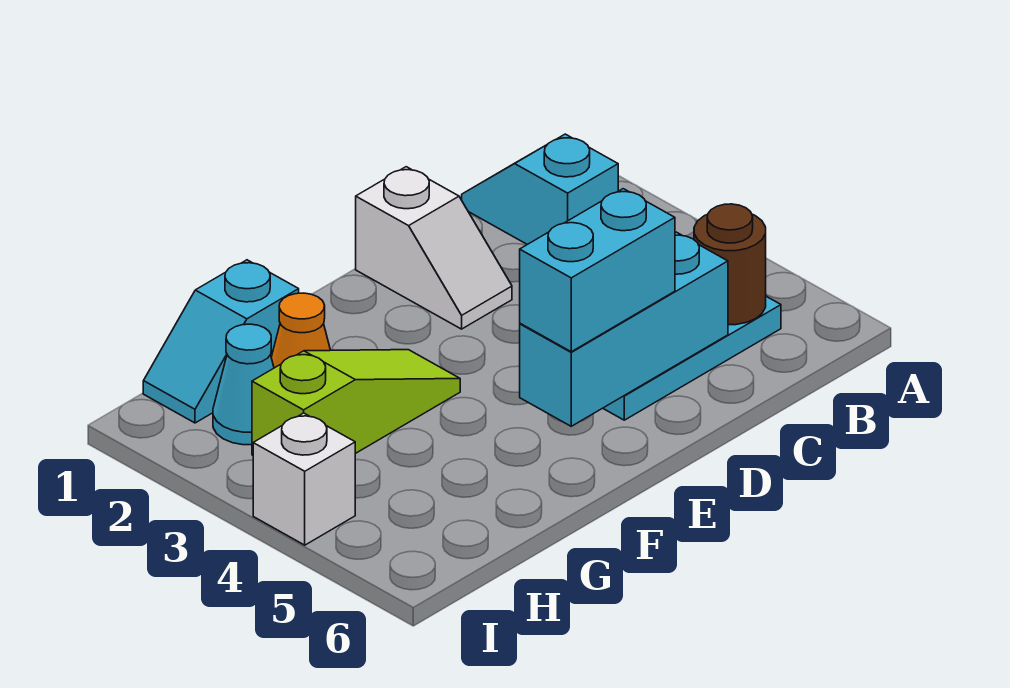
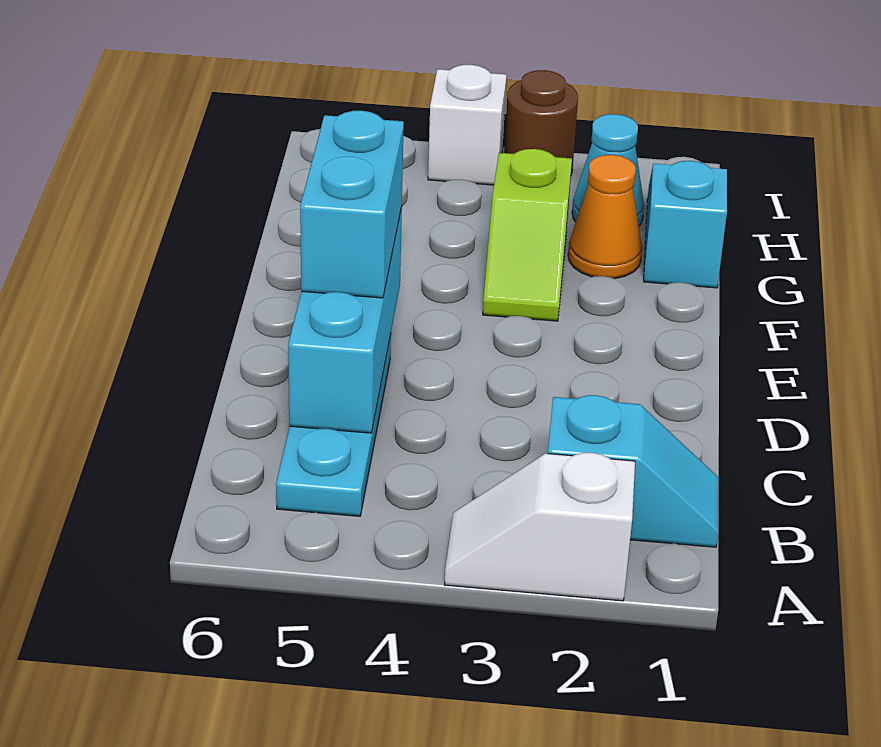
brown 1x1 round brick [694,204,766,325] -> brown 1x1 round brick moved to [504,70,578,174]
white 1x2 slope [356,167,512,329] -> white 1x2 slope moved to [444,453,635,601]
lime 1x3 slope [252,350,460,455] -> lime 1x2 slope [483,149,572,321]

